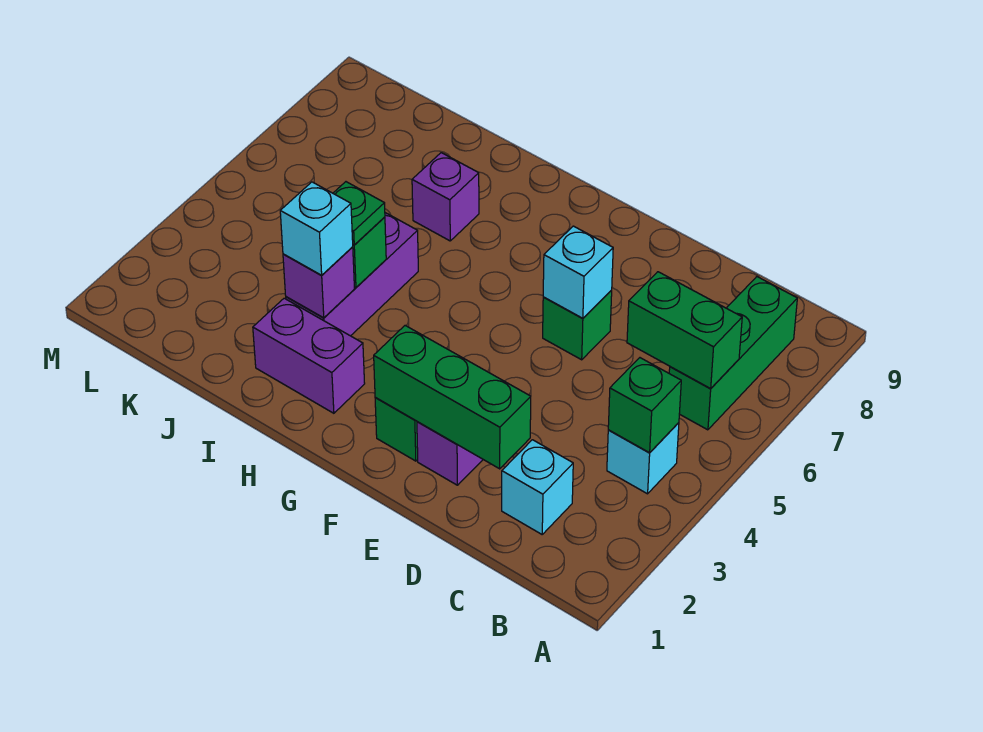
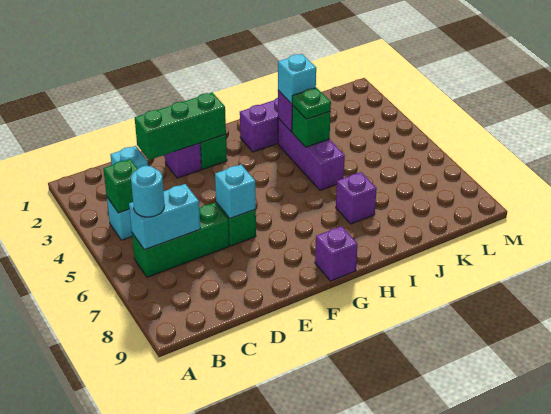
green 1x3 brick [669,277,797,430] -> green 1x3 brick turned to [132,203,229,277]
green 1x2 brick [627,272,742,388] -> cyan 1x2 brick [129,184,200,250]
none -> cyan 1x1 round brick [131,166,164,217]
none -> purple 1x1 brick [315,226,358,281]

